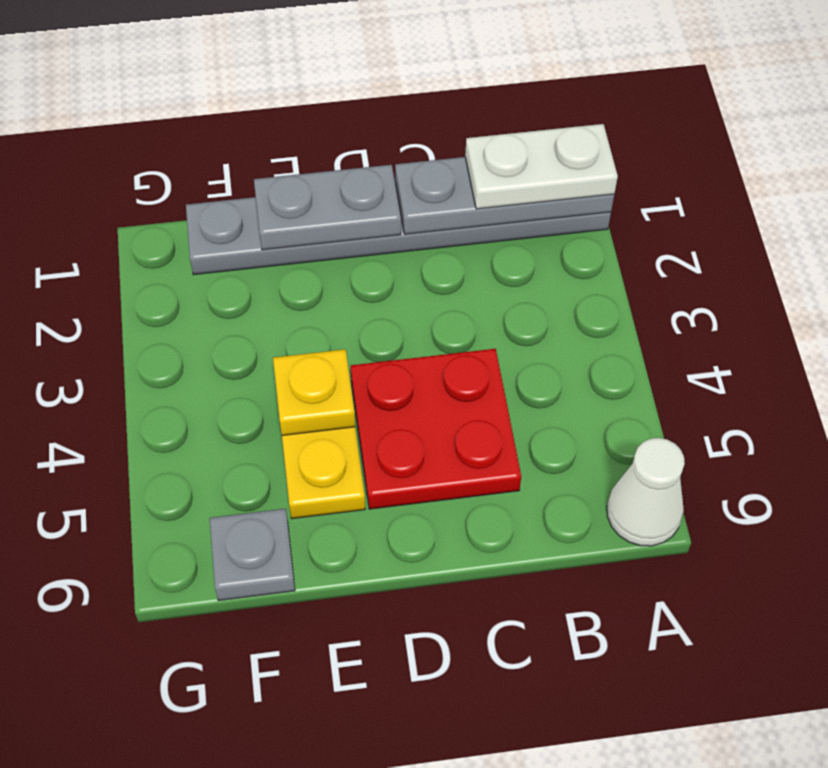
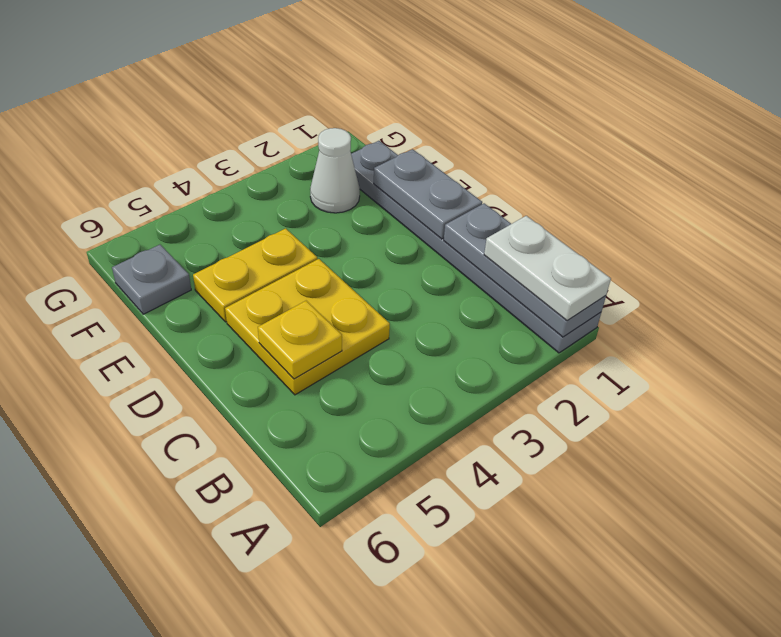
white 1x1 cone [607,438,685,546] -> white 1x1 cone moved to [310,128,360,213]
red 2x2 plate [351,349,521,509] -> yellow 2x2 plate [225,259,390,395]
yellow 1x1 plate [273,349,355,435] -> yellow 1x1 plate moved to [258,301,342,379]

